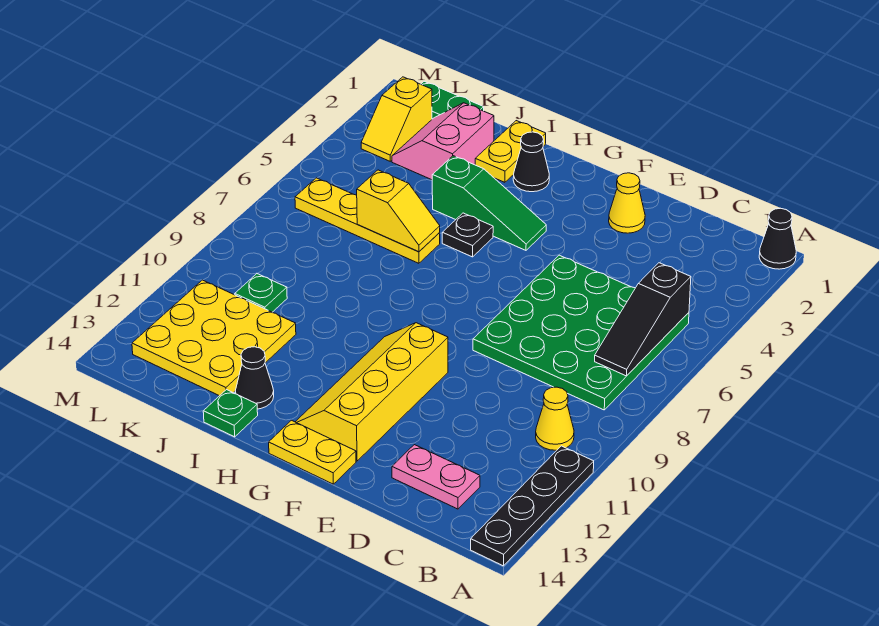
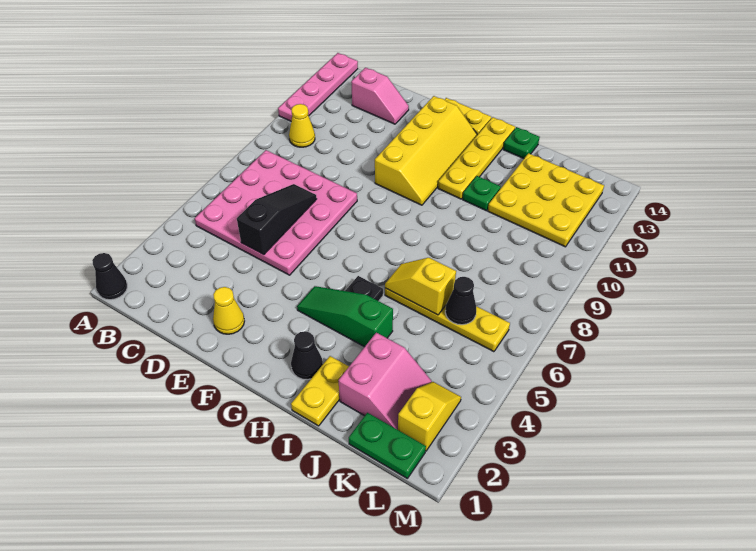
black 1x4 plate [471,446,594,566] -> pink 1x4 plate [278,53,358,121]
green 4x4 plate [473,255,689,410] -> pink 4x4 plate [195,150,357,275]
black 1x3 slope [595,263,691,376] -> black 1x3 slope moved to [237,184,317,255]
pink 1x2 plate [392,445,480,509] -> pink 1x2 slope [351,68,409,124]
none -> yellow 1x4 plate [438,117,515,199]
black 1x1 cone [235,347,274,409] -> black 1x1 cone moved to [445,277,476,325]
green 1x1 plate [235,274,287,312] -> green 1x1 plate moved to [463,176,501,211]

